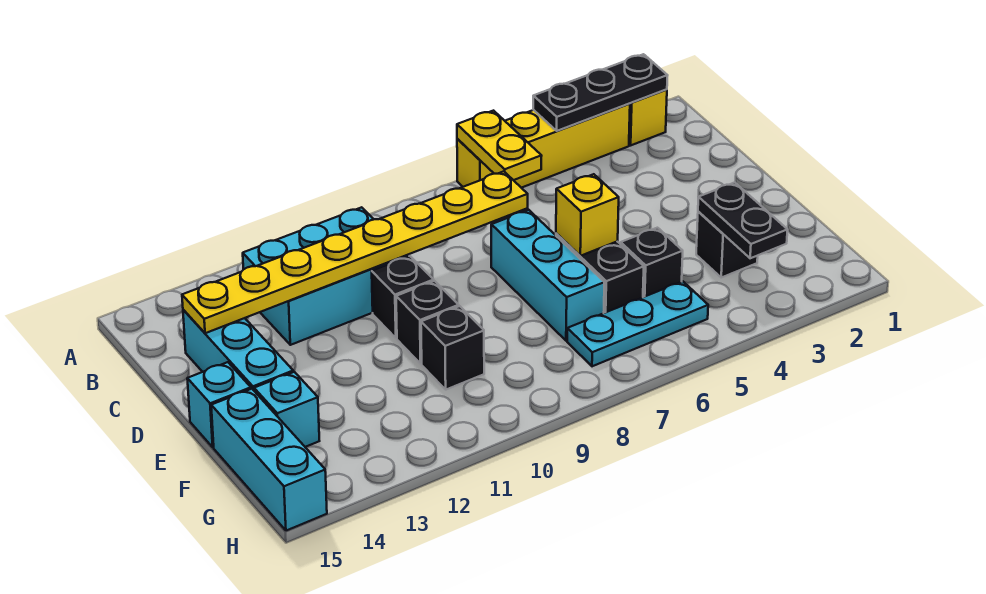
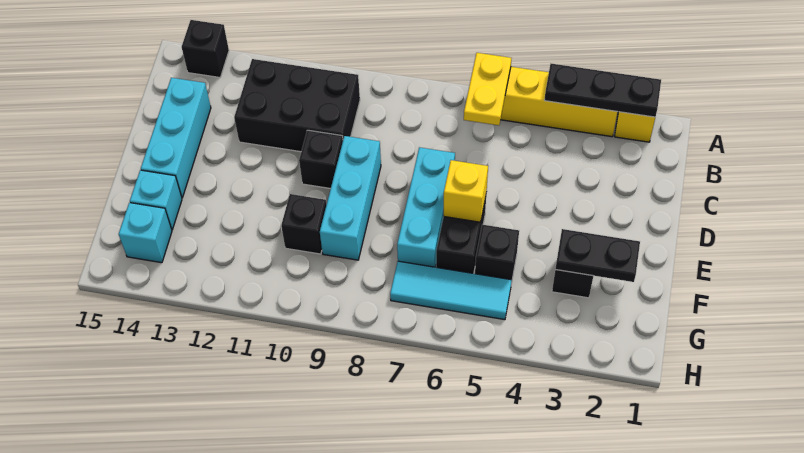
cyan 2x3 brick [243,207,409,345] -> black 2x3 brick [234,59,360,152]
yellow 1x8 plate [182,171,528,333] -> none
black 1x1 brick [396,281,459,364] -> black 1x1 brick moved to [181,20,229,77]
cyan 1x1 brick [187,362,251,447] -> cyan 1x1 brick moved to [119,203,172,263]
black 1x2 plate [698,182,787,258] -> black 1x2 plate turned to [555,229,640,282]
cyan 1x3 brick [211,389,327,531] -> cyan 1x3 brick moved to [320,136,381,260]
cyan 1x3 plate [567,281,708,366] -> cyan 1x3 tile [390,261,512,320]

